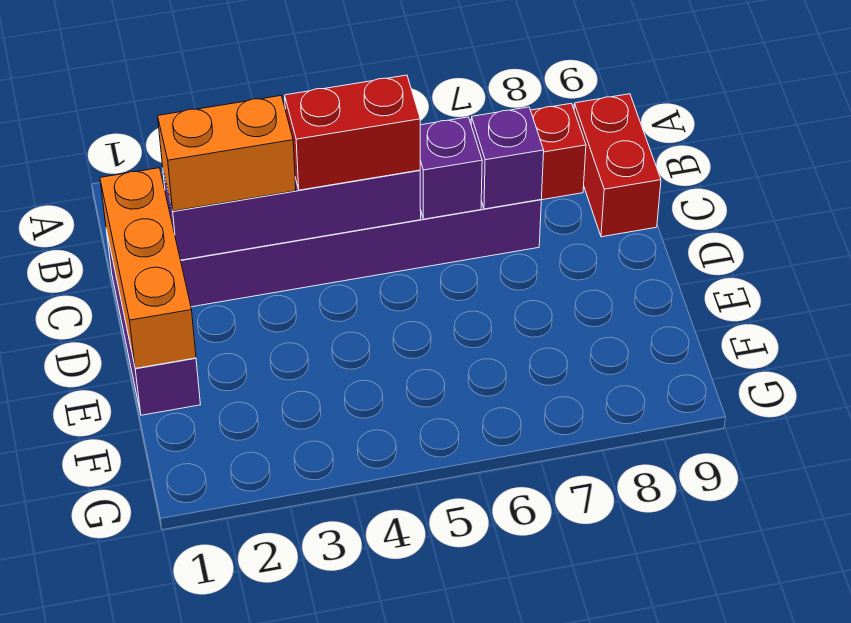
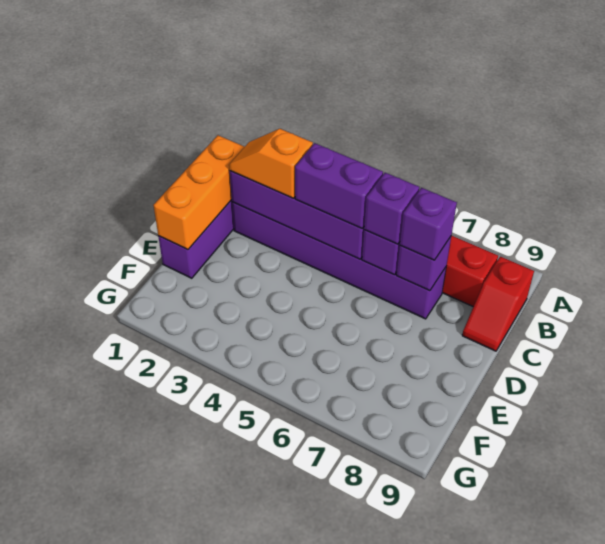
red 1x2 brick [574,94,661,237] -> red 1x2 slope [462,256,534,351]
orange 1x2 brick [158,96,296,211] -> orange 1x2 slope [229,129,313,198]
red 1x2 brick [285,75,420,190] -> purple 1x2 brick [295,143,383,228]
none -> purple 1x1 brick [364,173,419,244]
none -> purple 1x1 brick [400,188,457,260]

